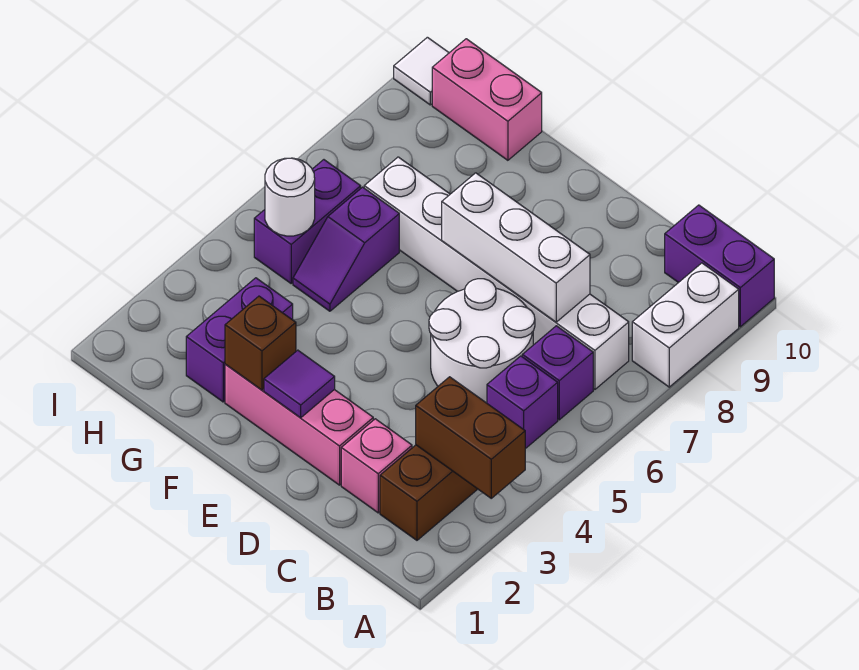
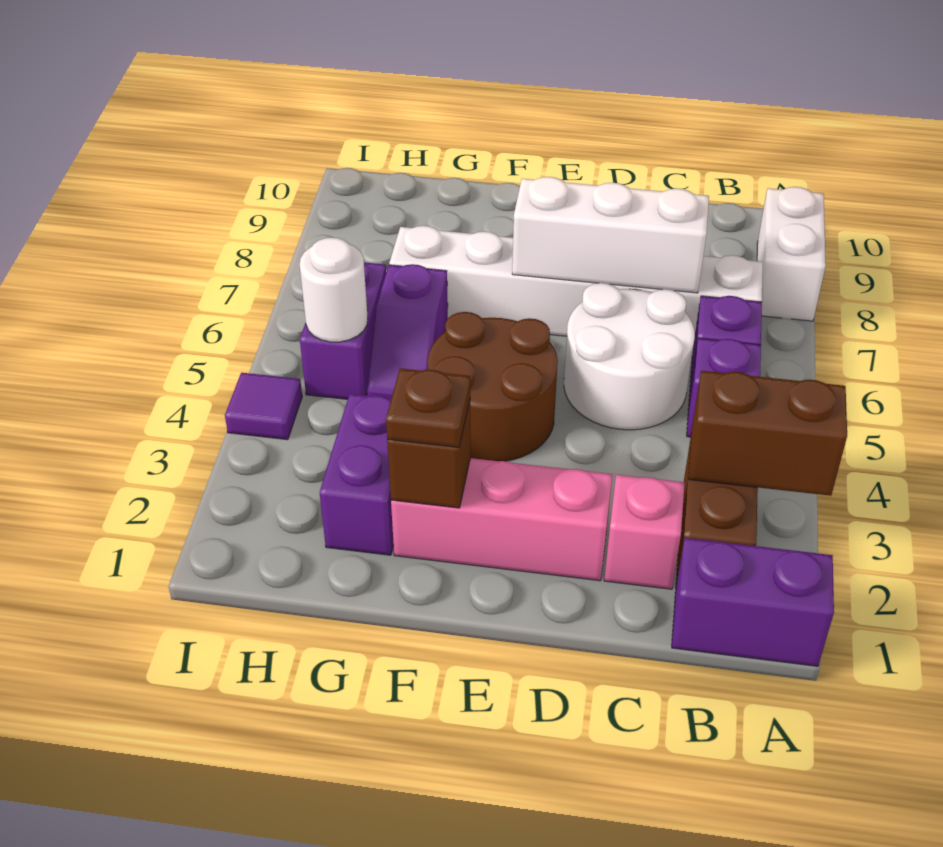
purple 1x2 brick [665,205,774,327] -> purple 1x2 brick moved to [672,538,834,666]
purple 1x1 tile [264,350,335,418] -> purple 1x1 tile moved to [225,373,302,440]
none -> brown 2x2 round brick [428,312,558,461]
none -> brown 1x1 plate [386,368,470,447]
pink 1x2 brick [432,39,542,160] -> none
white 1x1 tile [394,37,449,105] -> none

